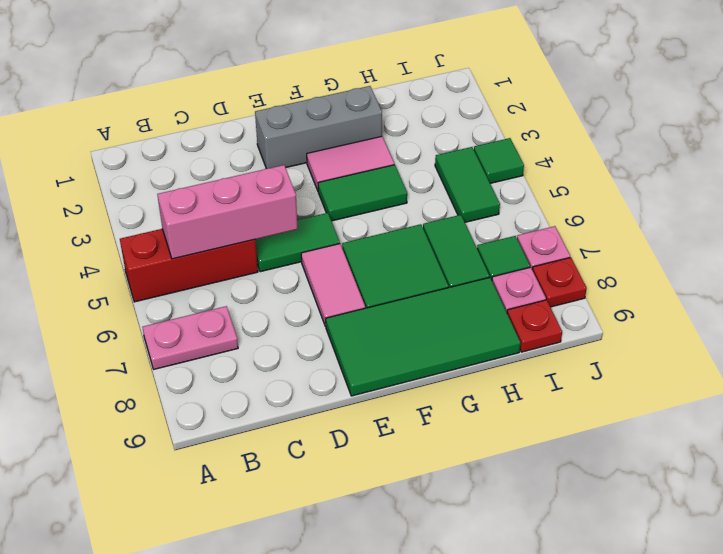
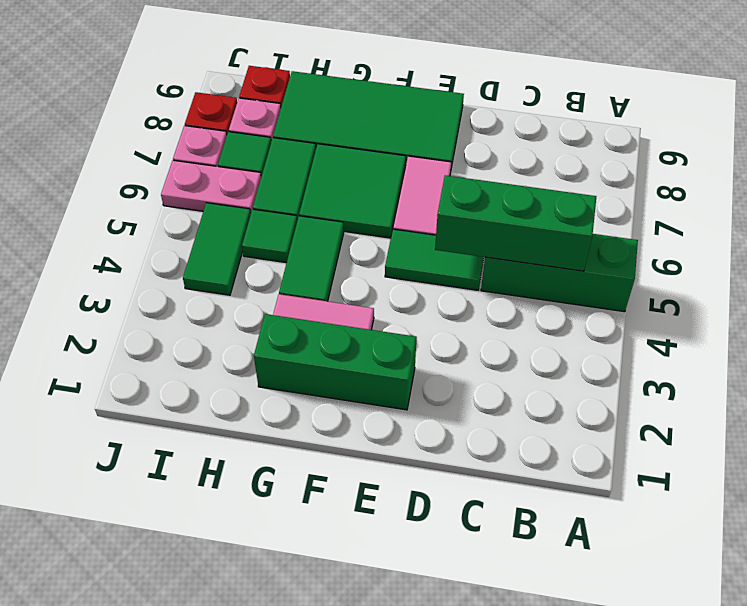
red 1x3 brick [120,229,258,302] -> green 1x3 brick [481,234,638,312]
pink 1x2 plate [142,306,238,369] -> pink 1x2 plate moved to [161,160,261,212]
pink 1x3 brick [157,165,298,259] -> green 1x3 brick [435,175,596,271]
grey 1x3 brick [255,86,382,169] -> green 1x3 brick [254,314,417,410]
green 1x2 tile [318,165,407,221] -> green 1x2 tile turned to [279,216,344,301]
green 1x1 tile [474,138,524,183] -> green 1x1 tile moved to [242,209,297,263]

